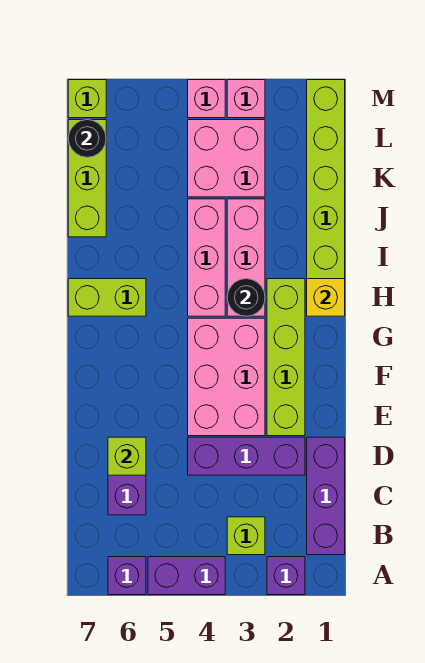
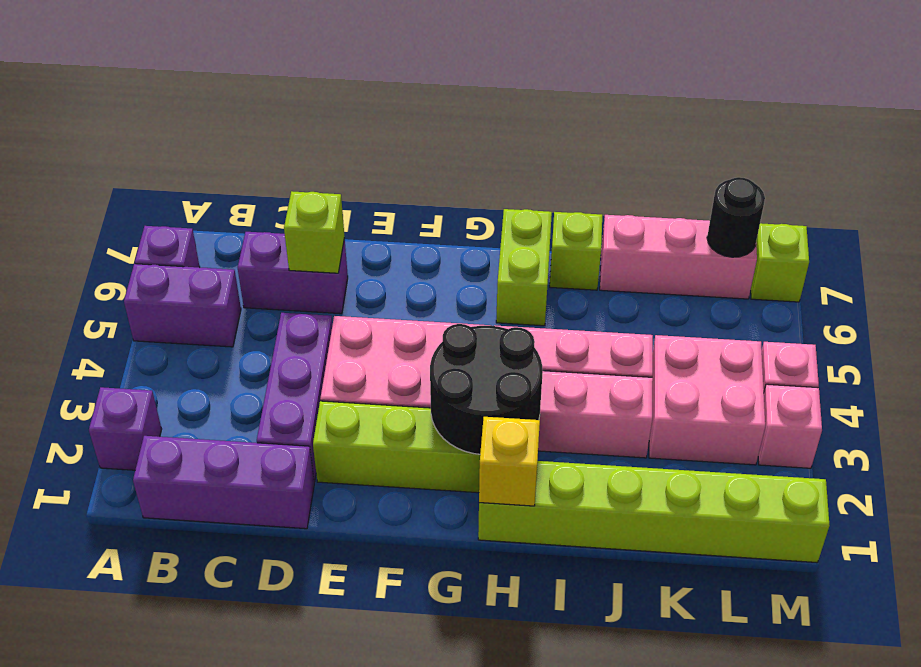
purple 1x2 brick [148,557,225,595] -> purple 1x2 brick turned to [124,264,241,347]
lime 1x1 brick [227,517,265,555] -> lime 1x1 brick moved to [550,212,602,290]
black 1x1 round brick [227,279,265,316] -> black 2x2 round brick [430,324,543,454]
lime 1x3 brick [68,120,106,237] -> pink 1x3 brick [600,215,757,299]

